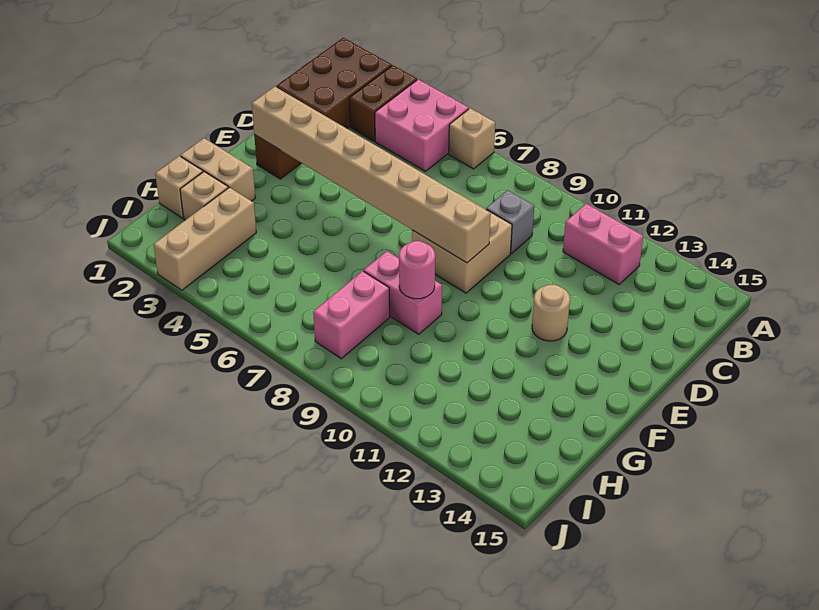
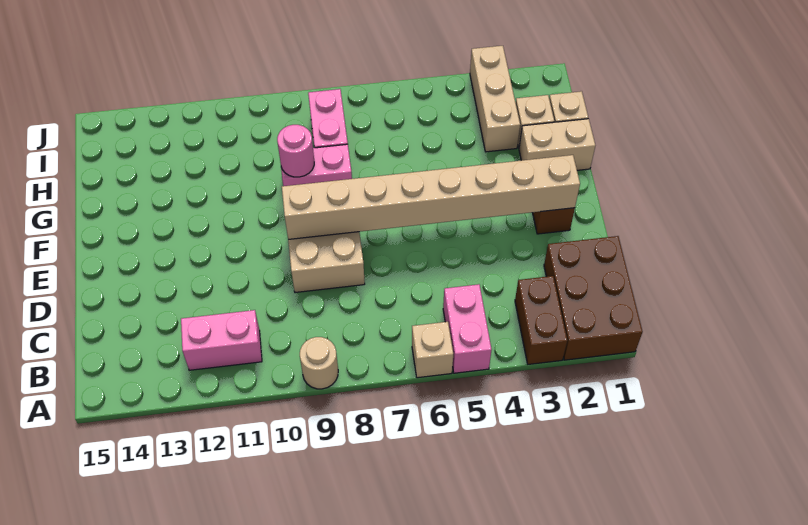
pink 2x2 brick [375,79,469,171] -> pink 1x2 brick [443,284,492,373]
grey 1x1 brick [486,190,534,253] -> none
tan 1x1 round brick [532,284,570,341] -> tan 1x1 round brick moved to [300,337,338,389]

